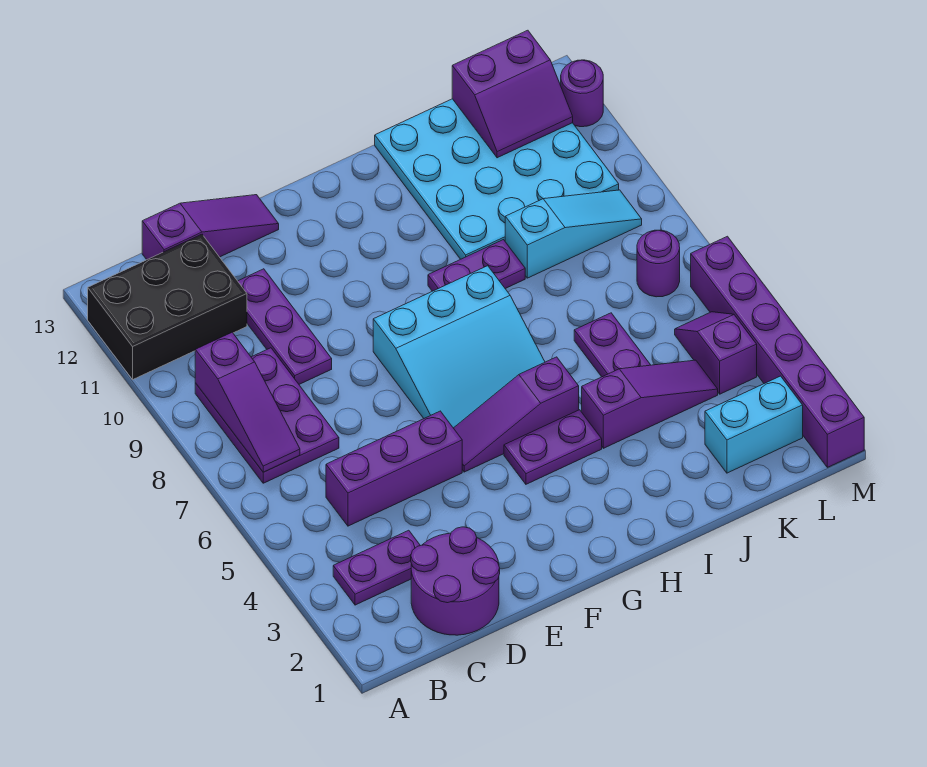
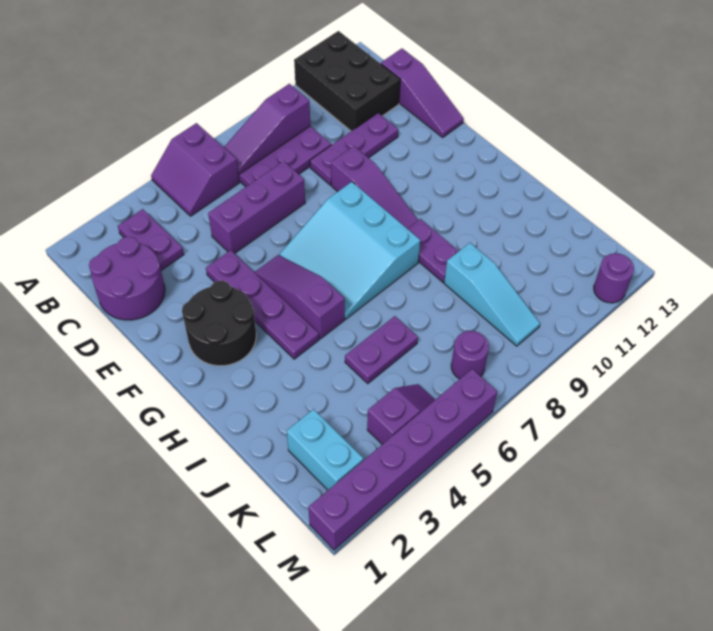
purple 1x3 brick [326,411,462,526] -> purple 1x3 brick turned to [208,161,305,254]
none -> black 2x2 round brick [182,281,256,366]
purple 1x2 plate [504,410,602,484] -> purple 1x4 plate [206,250,319,359]
purple 1x3 slope [582,360,718,448] -> purple 1x3 slope moved to [331,146,418,229]
cyan 4x4 plate [375,99,619,259] -> none
purple 2x2 slope [452,30,573,158] -> purple 2x2 slope moved to [151,123,239,216]

